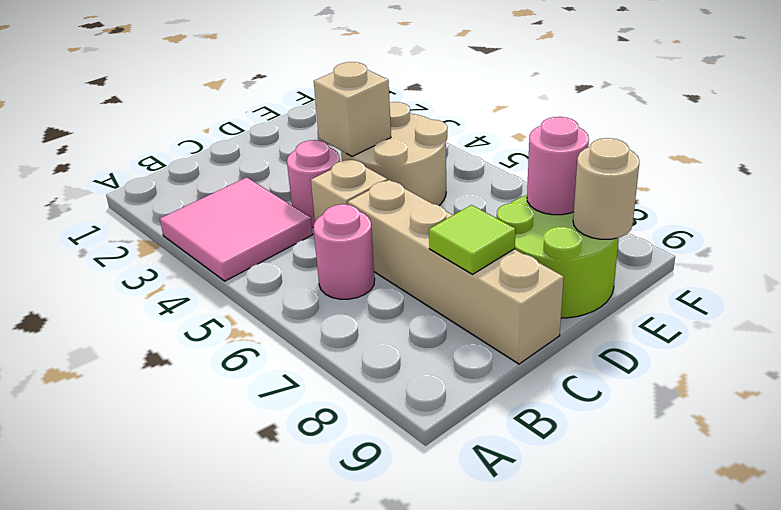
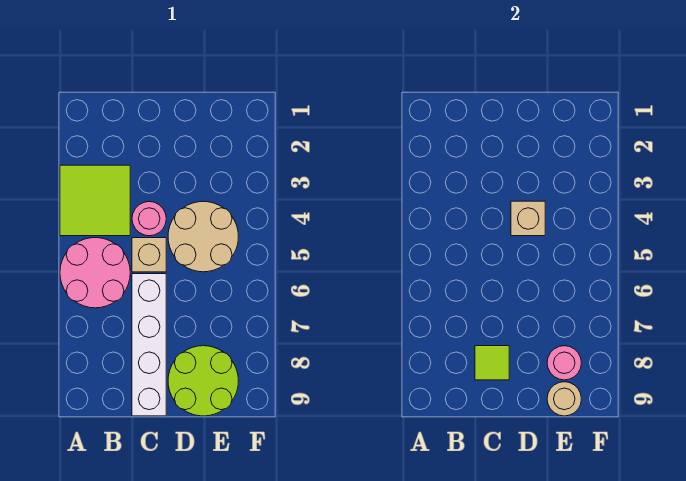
pink 2x2 tile [160,177,313,281] -> lime 2x2 tile [60,165,130,236]
pink 1x1 round brick [314,204,375,299] -> pink 2x2 round brick [60,238,130,308]
tan 1x4 brick [348,180,564,364] -> white 1x4 brick [132,274,166,416]

